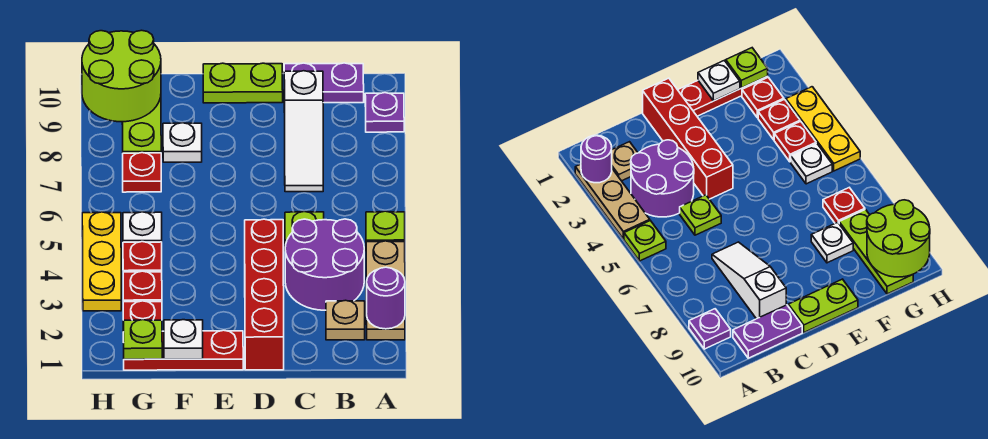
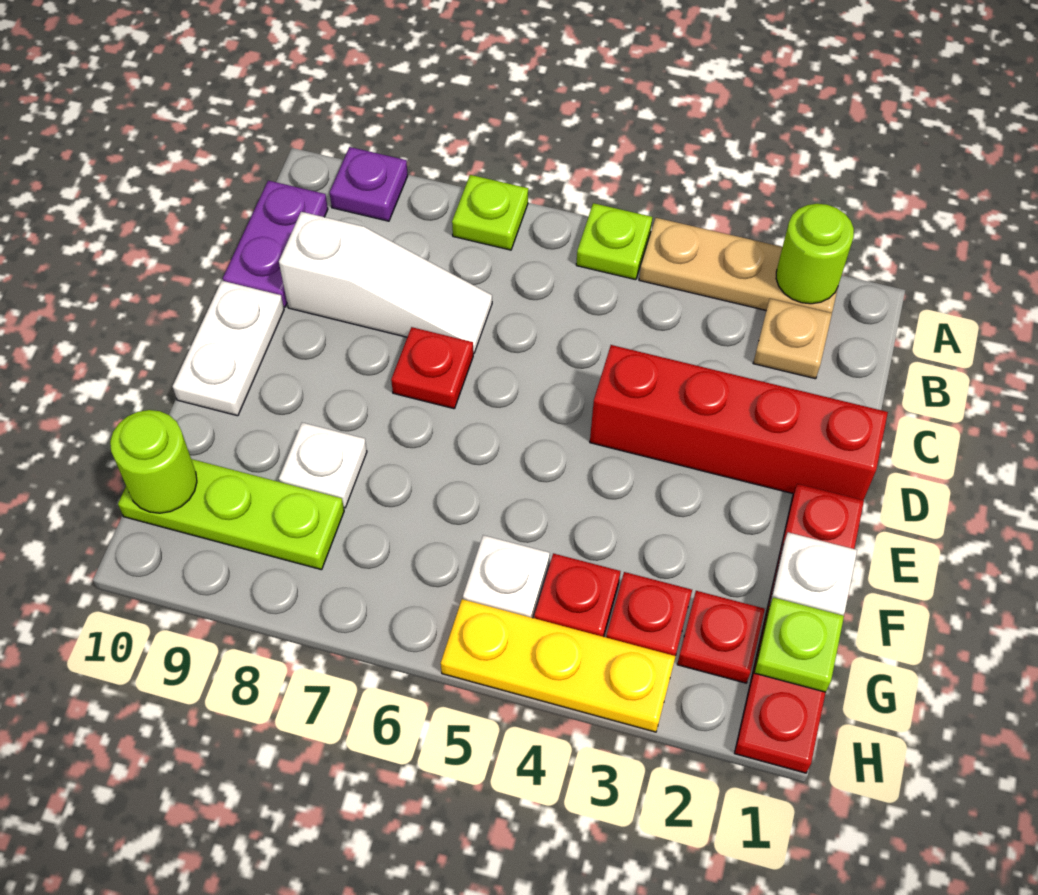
purple 1x1 round brick [366,267,405,329] -> lime 1x1 round brick [776,204,854,304]
purple 2x2 round brick [285,219,364,310] -> none
lime 1x1 plate [285,212,324,247] -> lime 1x1 plate moved to [452,175,528,250]
lime 1x2 plate [203,63,283,103] -> white 1x2 plate [173,281,284,416]
red 1x3 plate [123,330,243,370] -> red 1x4 plate [735,484,864,773]
red 1x1 plate [123,153,161,192] -> red 1x1 plate moved to [391,327,473,409]
lime 2x2 round brick [82,30,161,122] -> lime 1x1 round brick [110,410,197,513]

